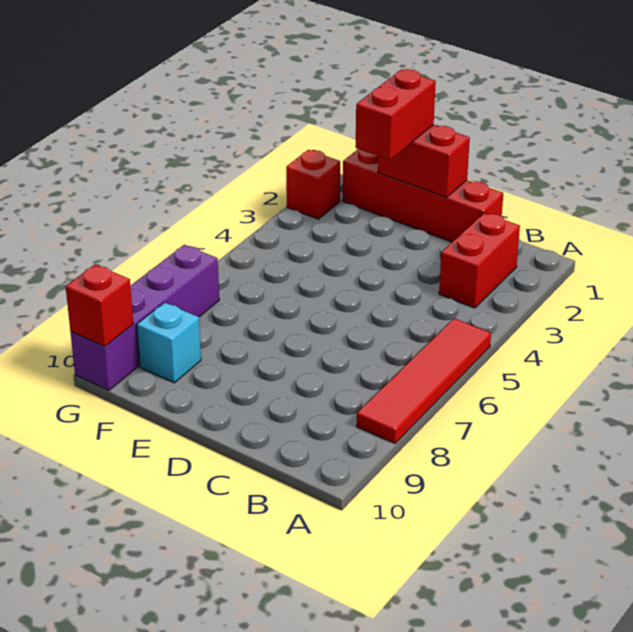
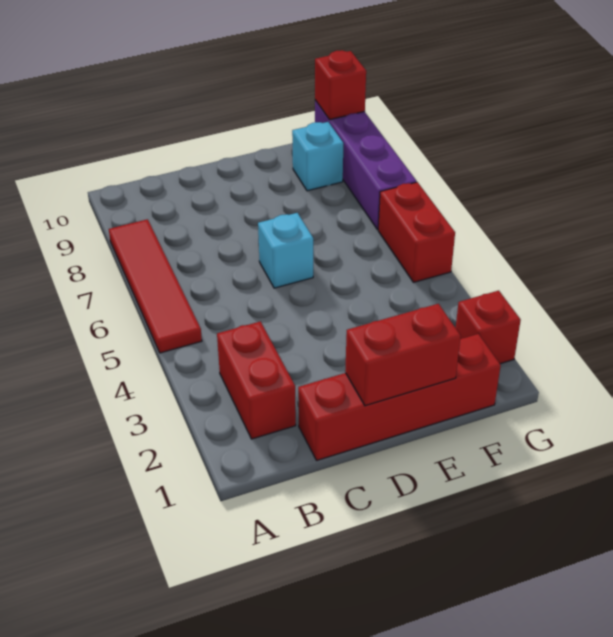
none -> cyan 1x1 brick [258,213,313,288]
red 1x2 brick [356,69,436,160] -> red 1x2 brick moved to [378,182,455,282]

